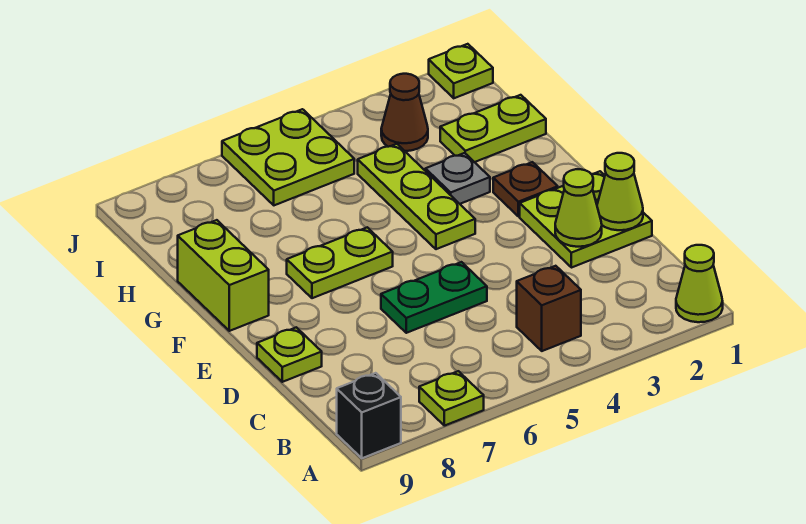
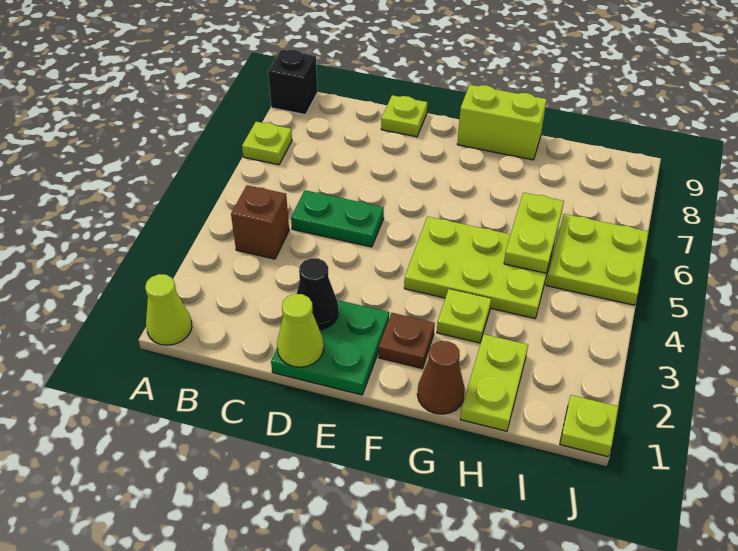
lime 2x2 plate [520,171,652,268] -> green 2x2 plate [271,300,389,395]
lime 1x1 cone [555,169,602,247] -> black 1x1 cone [297,258,339,330]
green 1x2 plate [381,262,487,333] -> green 1x2 plate turned to [291,190,384,247]
lime 1x3 plate [358,144,475,249] -> lime 2x3 plate [404,217,553,318]
lime 1x2 plate [287,227,393,298] -> lime 1x2 plate moved to [504,193,564,273]
grey 1x1 plate [425,153,490,204] -> lime 1x1 plate [437,289,491,343]
brown 1x1 cone [381,74,428,151] -> brown 1x1 cone moved to [417,341,465,414]

